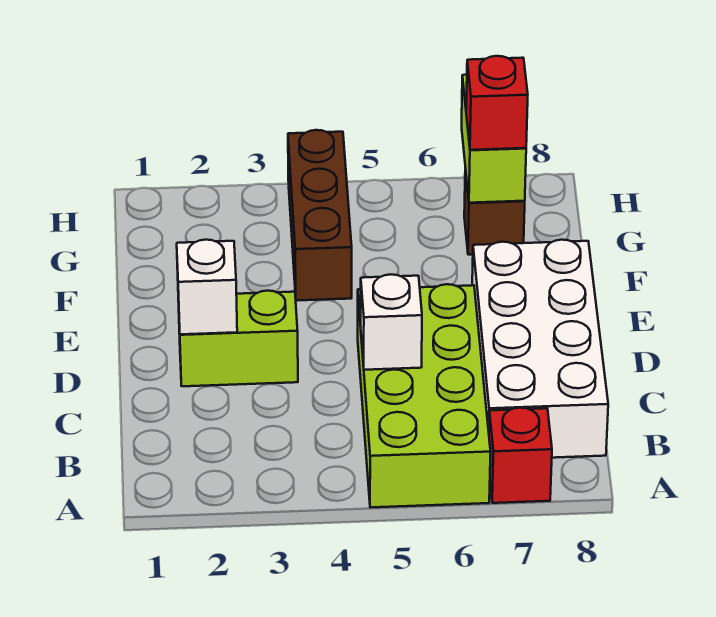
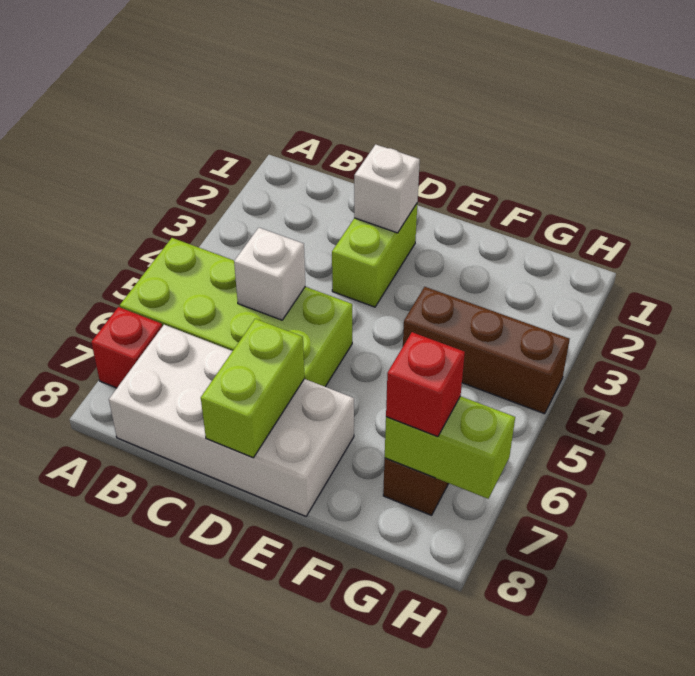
none -> lime 1x2 brick [201,319,304,458]

